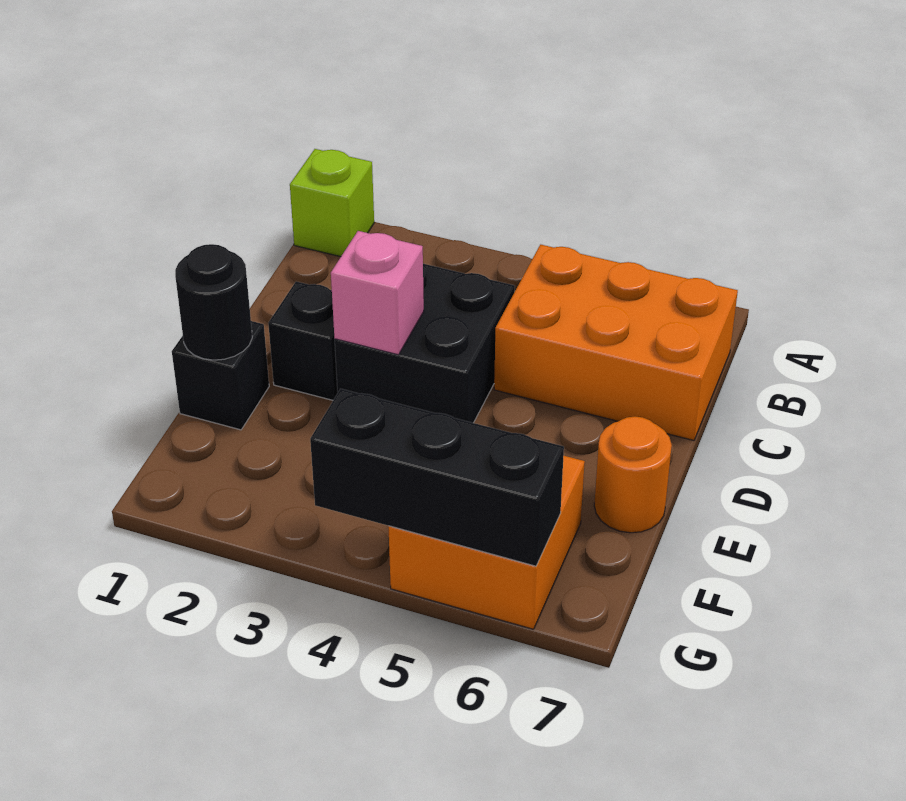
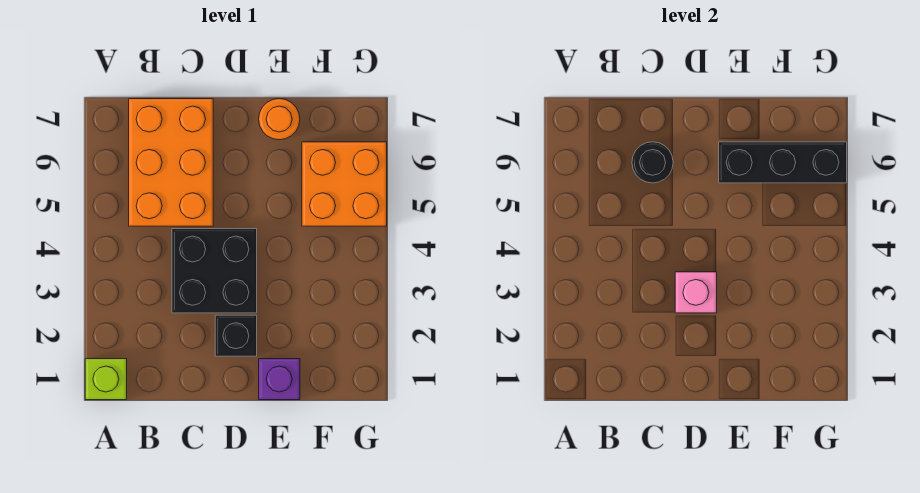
black 1x1 brick [172,321,269,430] -> purple 1x1 brick [259,359,300,400]
black 1x1 round brick [175,244,252,360] -> black 1x1 round brick moved to [632,142,673,183]
black 1x3 brick [310,389,564,566] -> black 1x3 brick turned to [719,142,847,183]

